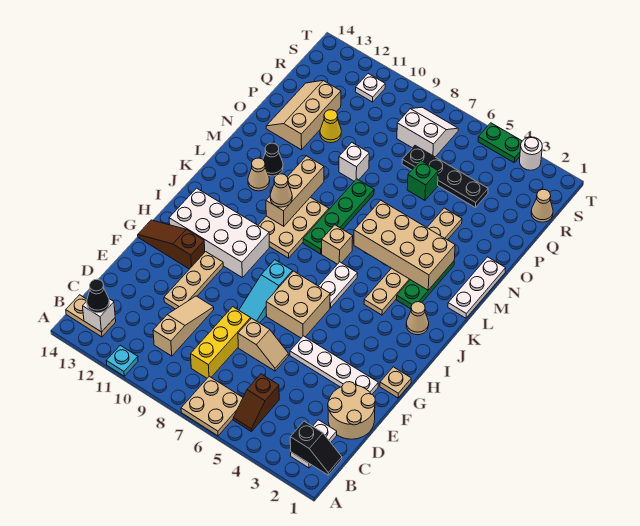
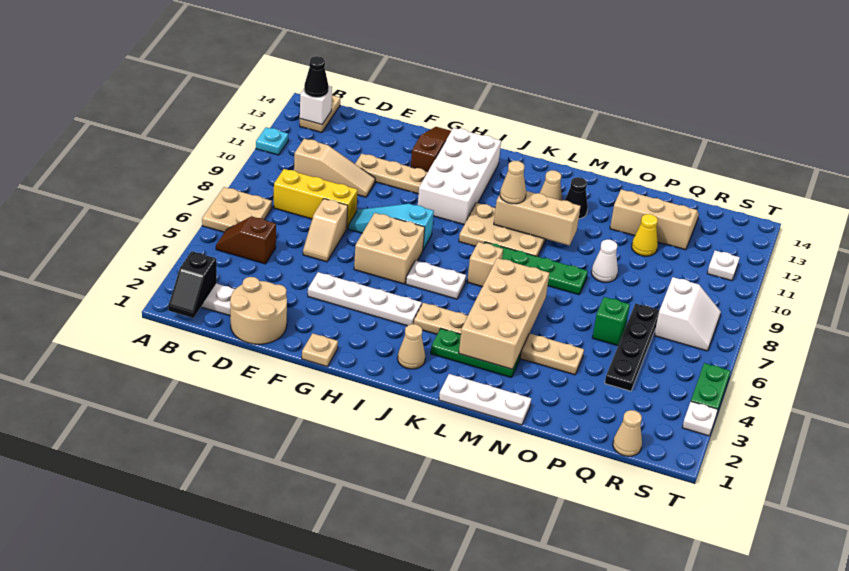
white 1x4 plate [290,336,378,394] -> white 1x4 plate turned to [308,272,422,326]
white 1x1 brick [339,143,369,181] -> white 1x1 cone [591,240,618,282]
white 1x1 round brick [520,137,542,170] -> white 1x1 plate [682,402,718,436]

